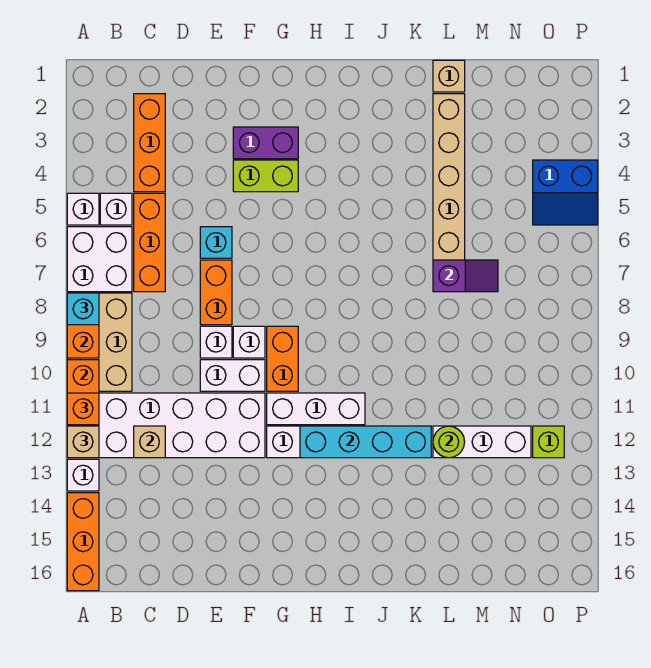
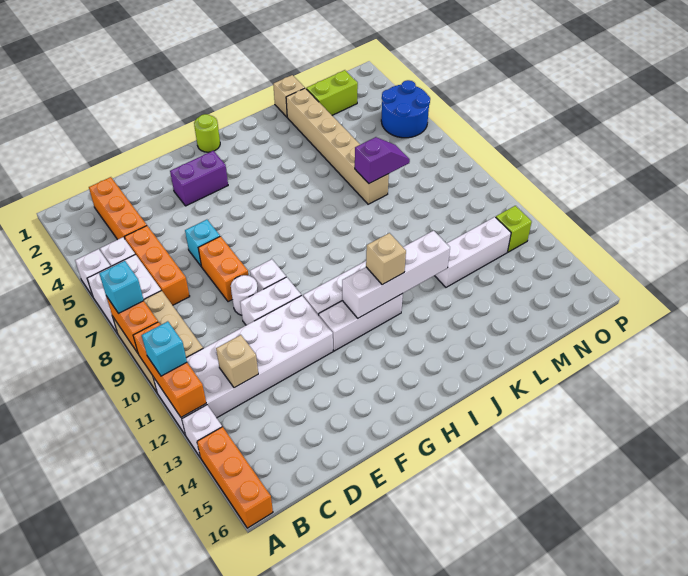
orange 1x1 brick [67,393,99,425] -> cyan 1x1 brick [142,321,187,376]
tan 1x1 brick [67,426,99,458] -> tan 1x1 brick moved to [366,233,406,285]
white 1x1 brick [200,326,232,358] -> white 1x1 round brick [231,275,258,315]
lime 1x2 brick [233,160,298,192] -> lime 1x2 brick moved to [306,70,358,115]
orange 1x2 brick [267,326,298,391] -> none
cyan 1x4 brick [300,426,431,458] -> white 1x4 brick [342,231,450,318]
lime 1x1 round brick [433,426,465,458] -> lime 1x1 round brick moved to [194,114,220,152]
blue 2x2 slope [533,160,598,225] -> blue 2x2 round brick [381,80,430,138]

